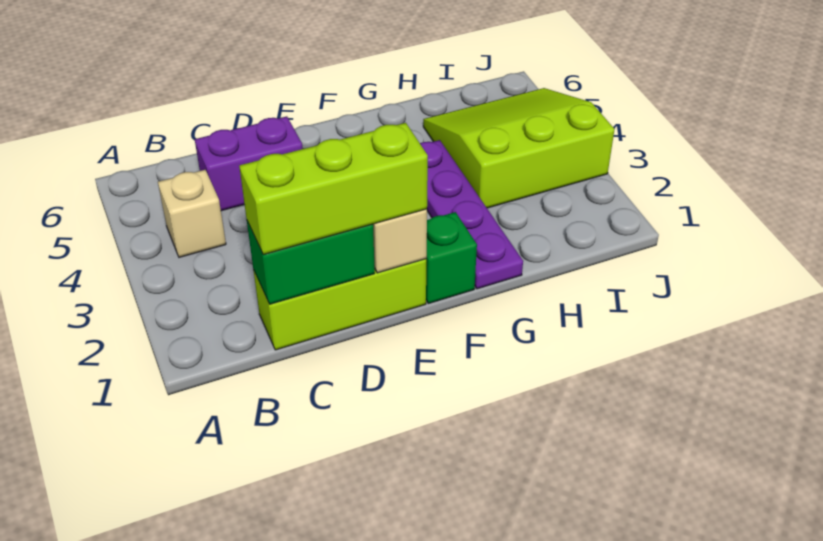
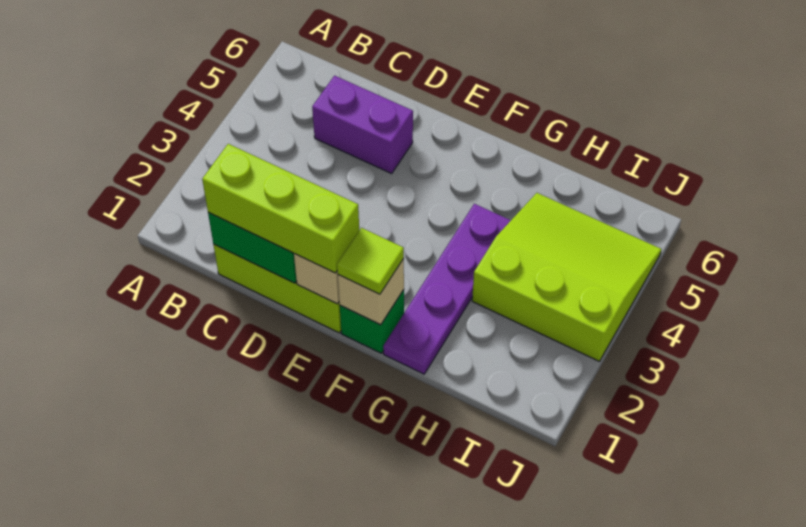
tan 1x1 brick [158,170,226,257] -> tan 1x1 brick moved to [338,259,404,325]
none -> lime 1x1 tile [337,228,404,294]

